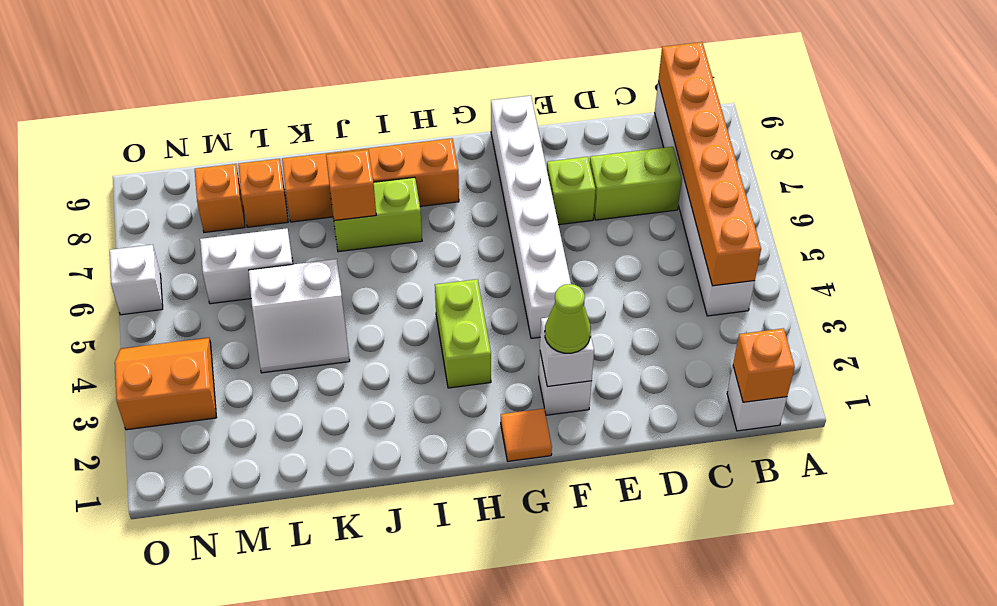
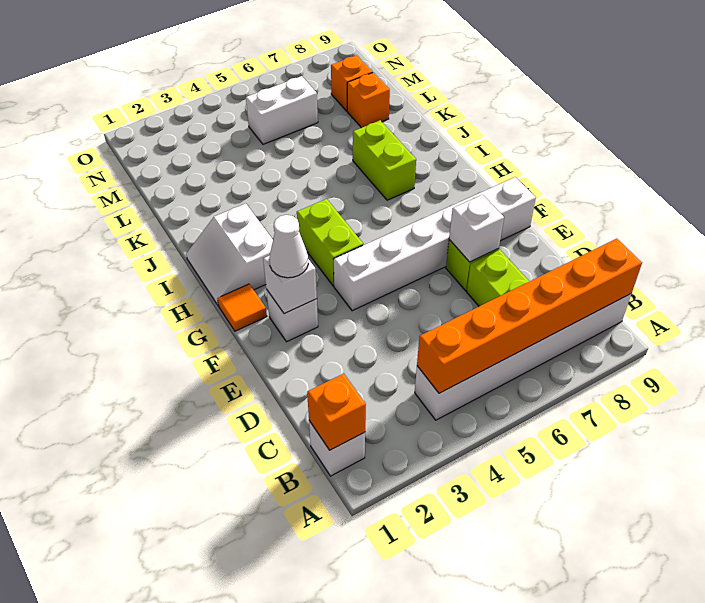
lime 1x1 cone [545,284,591,353] -> white 1x1 cone [270,215,308,278]
lime 1x2 brick [435,279,491,388] -> lime 1x2 brick turned to [297,199,363,286]
orange 1x4 brick [282,138,459,222] -> none
orange 1x1 brick [326,150,376,221] -> none
white 2x2 slope [249,259,350,373] -> white 2x2 slope moved to [186,203,273,306]
white 1x2 brick [200,228,293,304] -> white 1x2 brick turned to [246,76,318,144]
orange 2x2 slope [115,338,217,430] -> none
white 1x1 brick [110,245,163,315] -> white 1x1 brick moved to [449,195,504,262]

